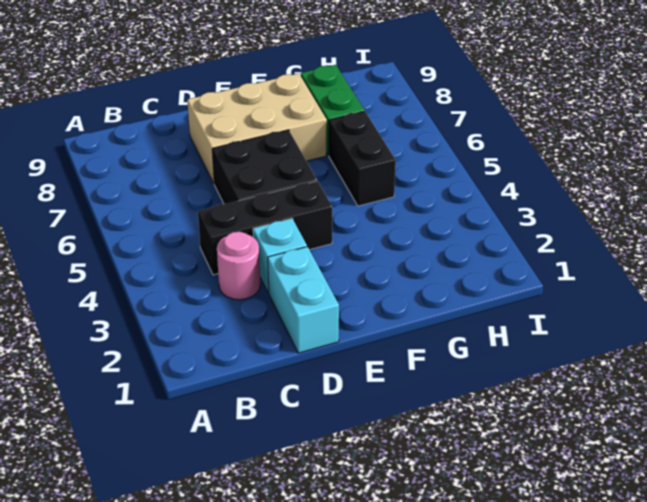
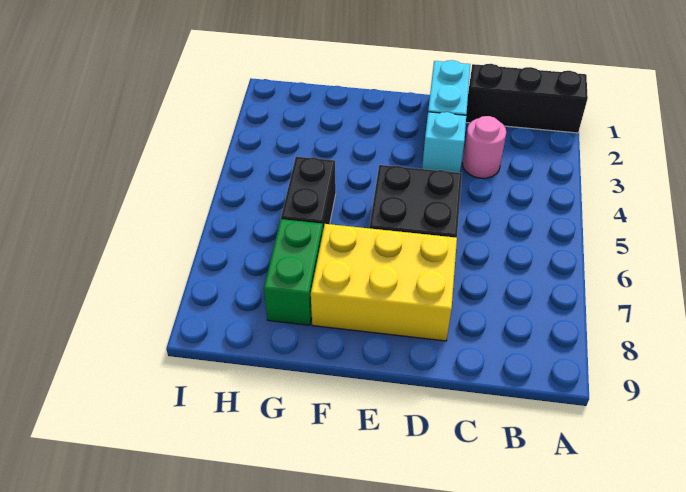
black 1x3 brick [198,181,332,275] -> black 1x3 brick moved to [466,64,588,133]
tan 2x3 brick [187,73,327,183] -> yellow 2x3 brick [311,224,457,341]

